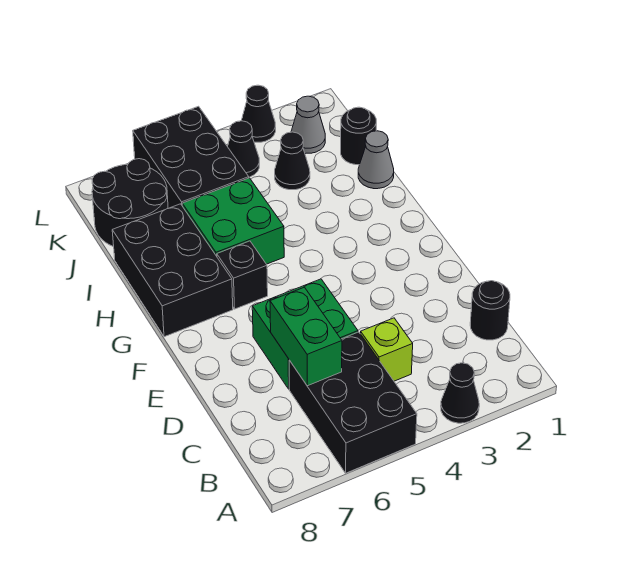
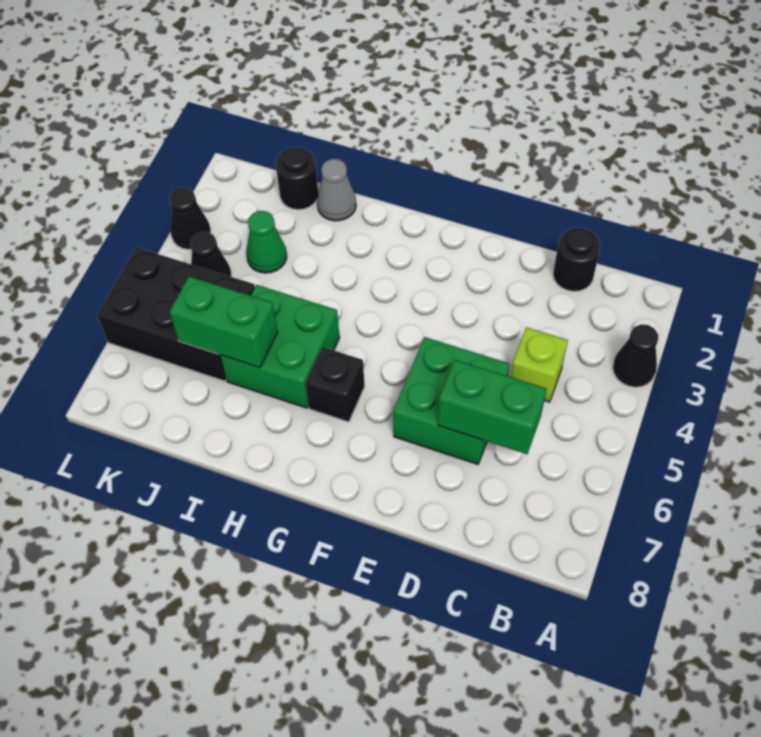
black 2x3 brick [289,332,417,473] -> none
black 2x3 brick [112,204,233,337] -> none
none -> green 1x2 brick [170,277,278,368]
black 1x1 cone [275,132,310,190] -> green 1x1 cone [246,211,287,273]
black 2x2 round brick [92,159,168,247] -> none
grey 1x1 cone [291,96,325,154] -> none

